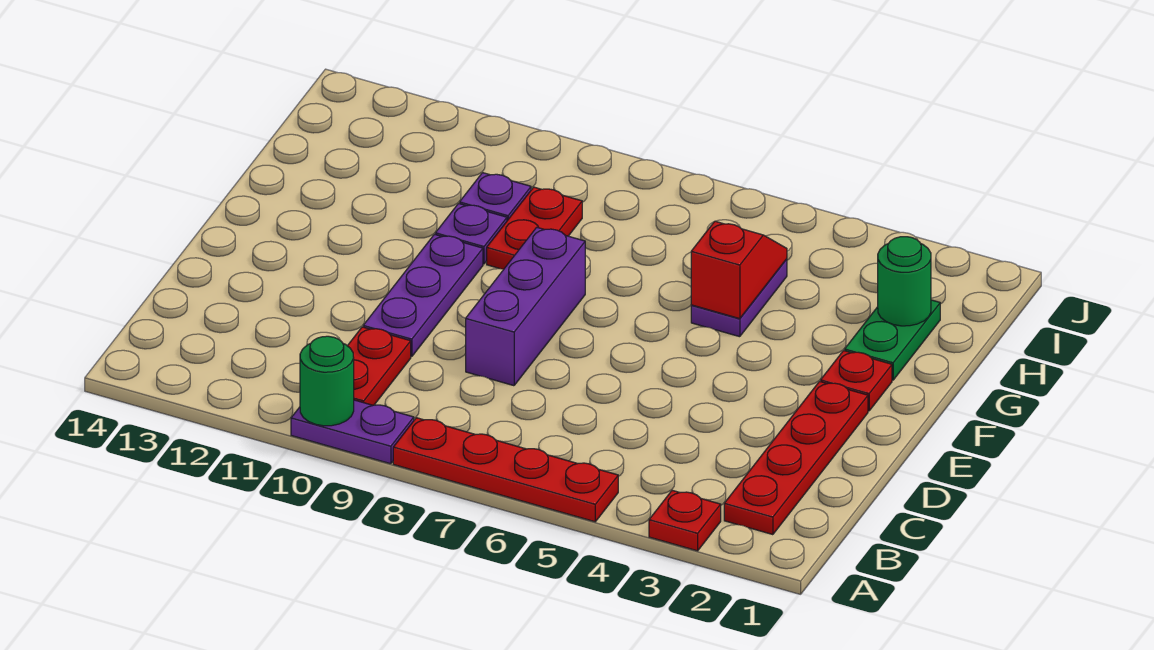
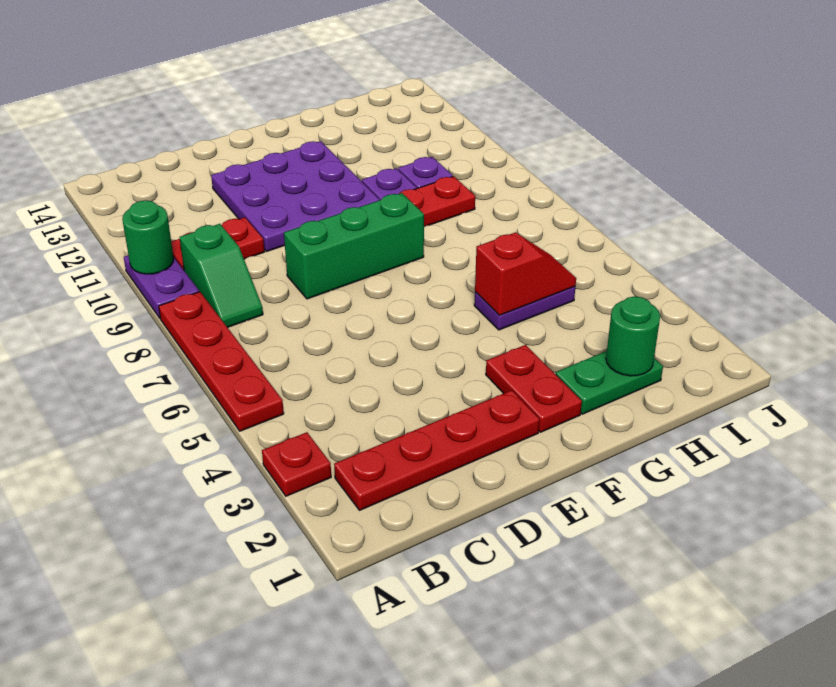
none -> green 1x2 slope [180,224,263,327]
purple 1x3 brick [466,227,585,386] -> green 1x3 brick [284,193,424,299]
purple 1x3 plate [363,234,483,357] -> purple 3x3 plate [211,141,379,252]
red 1x1 plate [821,351,892,411] -> red 1x2 plate [486,345,582,432]

